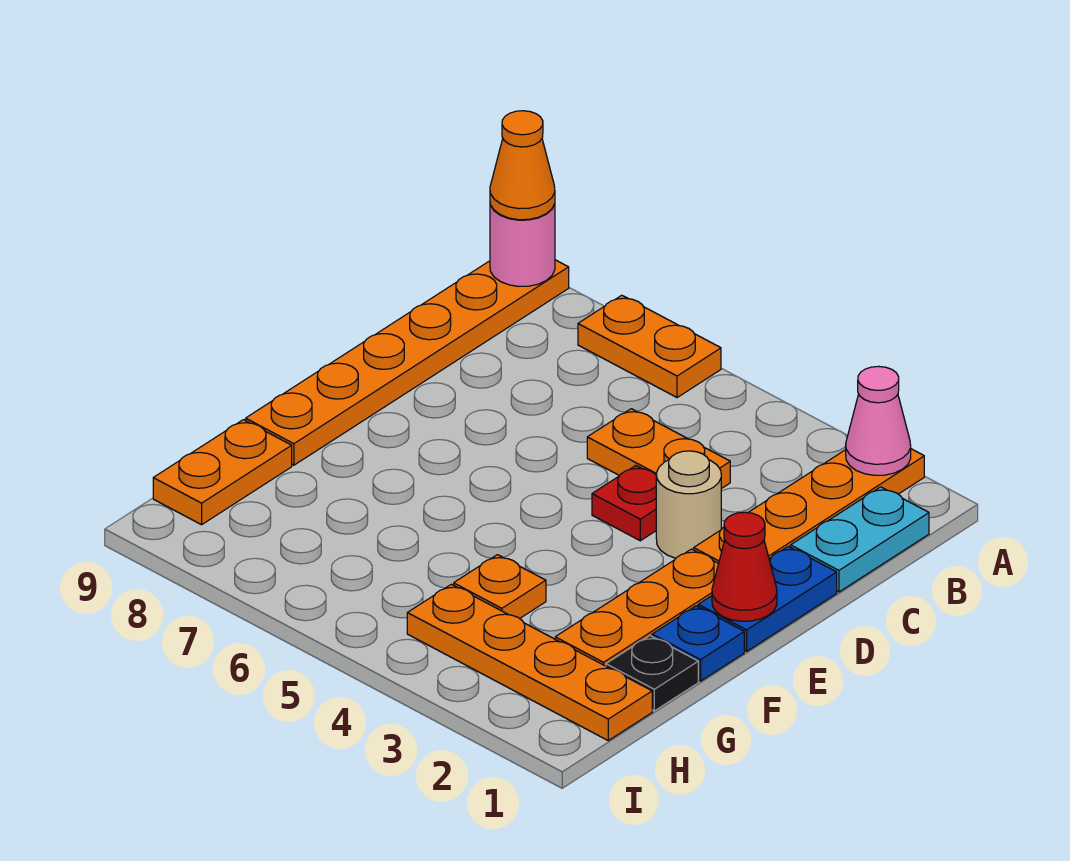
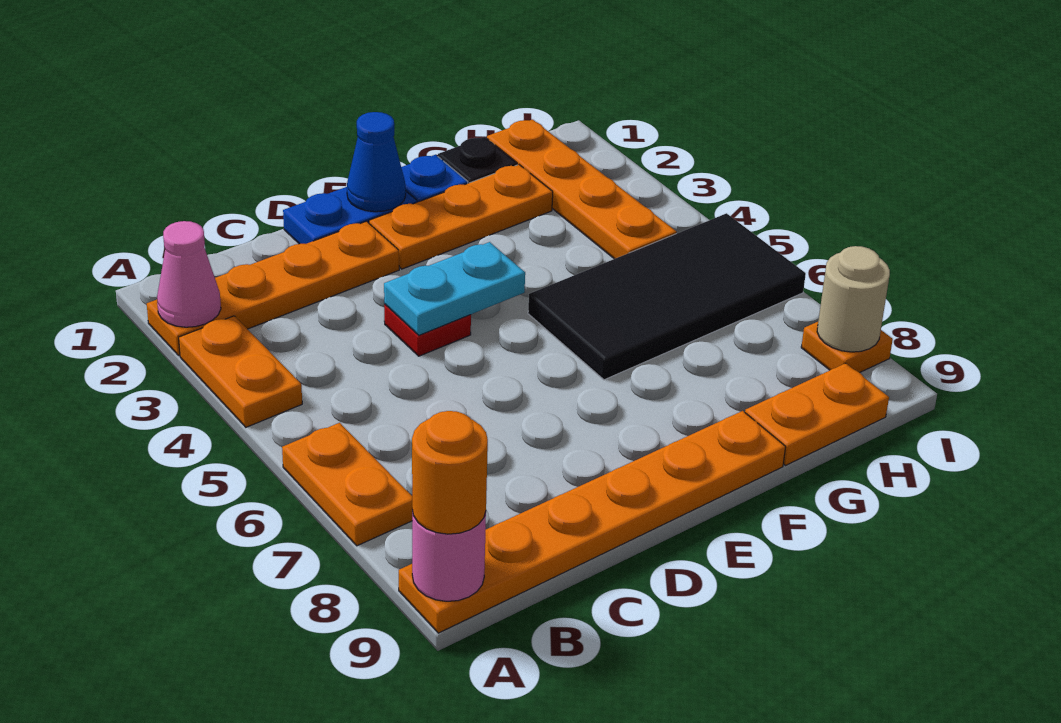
orange 1x1 cone [490,111,555,220] -> orange 1x1 round brick [412,411,488,534]
cyan 1x2 plate [791,487,929,592] -> cyan 1x2 plate moved to [384,242,525,335]
orange 1x2 plate [587,409,730,489] -> orange 1x2 plate moved to [179,316,302,427]
tan 1x1 round brick [656,451,721,558] -> tan 1x1 round brick moved to [817,246,890,352]
red 1x1 cone [712,512,777,621] -> blue 1x1 cone [347,112,406,212]
none -> black 2x4 tile [528,213,806,380]
orange 1x1 plate [454,555,546,618] -> orange 1x1 plate moved to [801,322,893,373]

